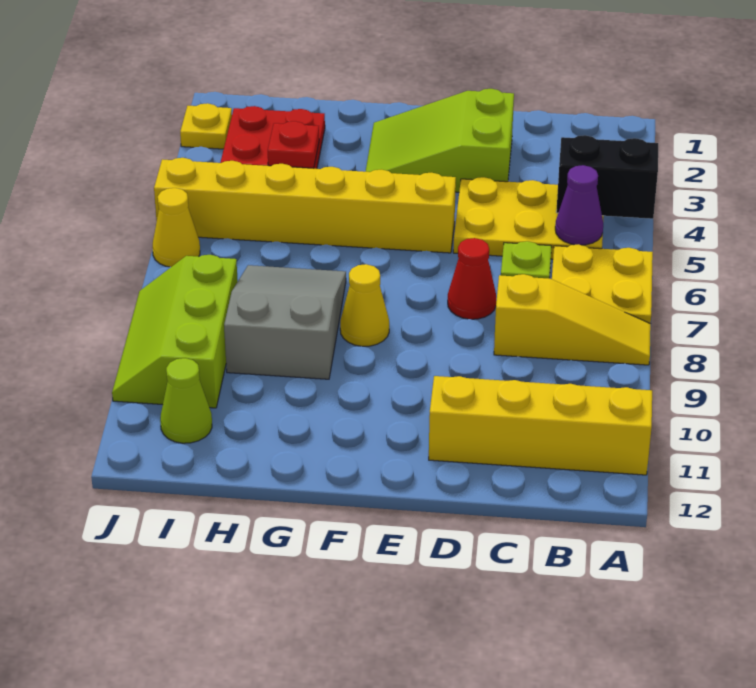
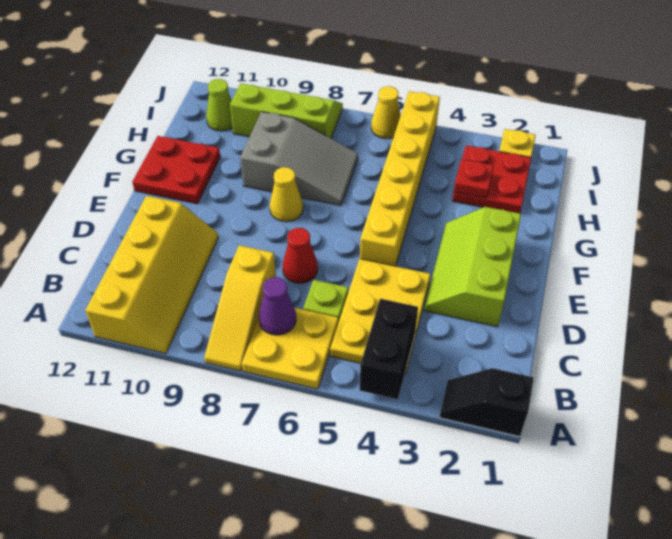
none -> black 1x2 slope [440,368,534,436]
purple 1x1 cone [555,165,603,245] -> purple 1x1 cone moved to [259,277,296,335]
lime 2x3 slope [365,89,514,192] -> lime 2x3 slope turned to [424,207,521,327]
none -> red 2x2 plate [132,136,220,204]

